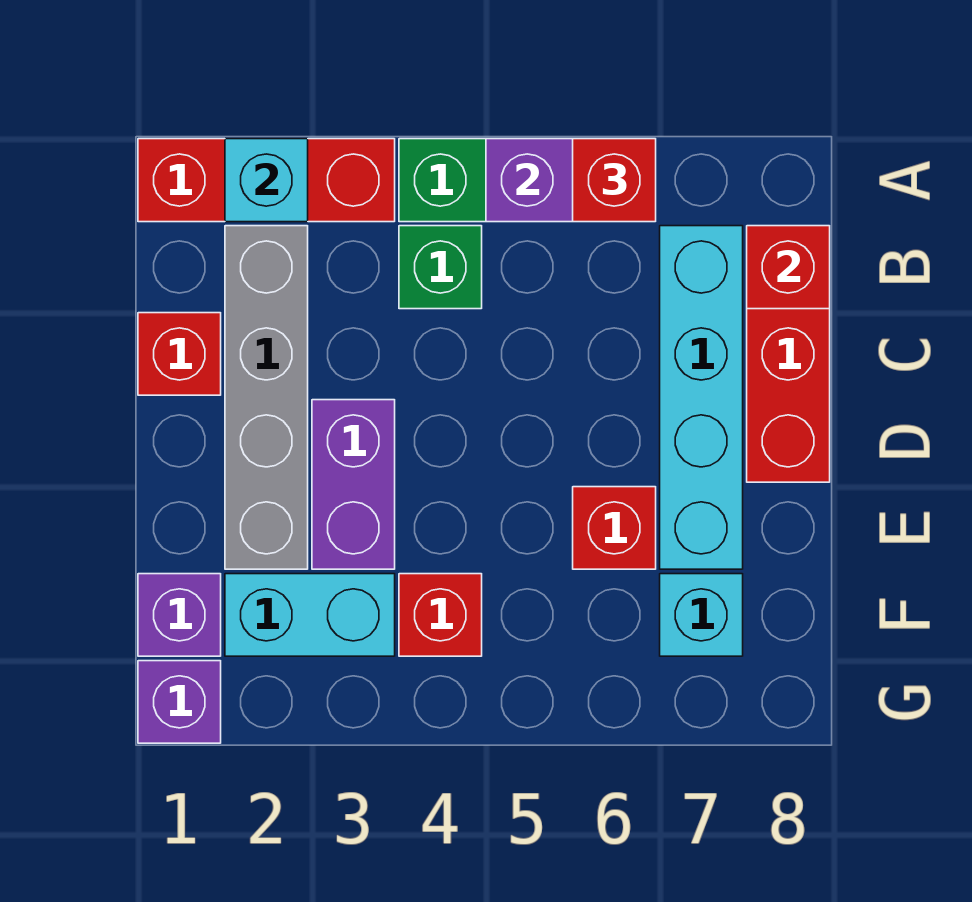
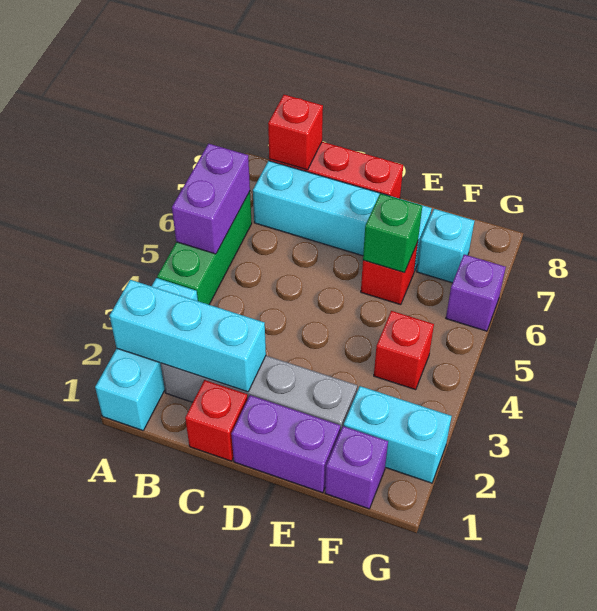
red 1x3 brick [138,139,395,222] -> cyan 1x3 brick [95,278,198,430]
cyan 1x1 brick [225,139,308,222] -> cyan 1x3 brick [110,280,266,392]
red 1x1 brick [573,139,656,222] -> none
green 1x1 brick [399,226,482,309] -> green 1x1 brick moved to [363,193,422,273]
purple 1x2 brick [312,400,395,569] -> purple 1x2 brick moved to [231,395,340,493]
cyan 1x2 brick [225,574,395,656] -> cyan 1x2 brick turned to [344,386,452,483]
purple 1x1 brick [138,661,221,743] -> purple 1x1 brick moved to [446,254,506,331]

